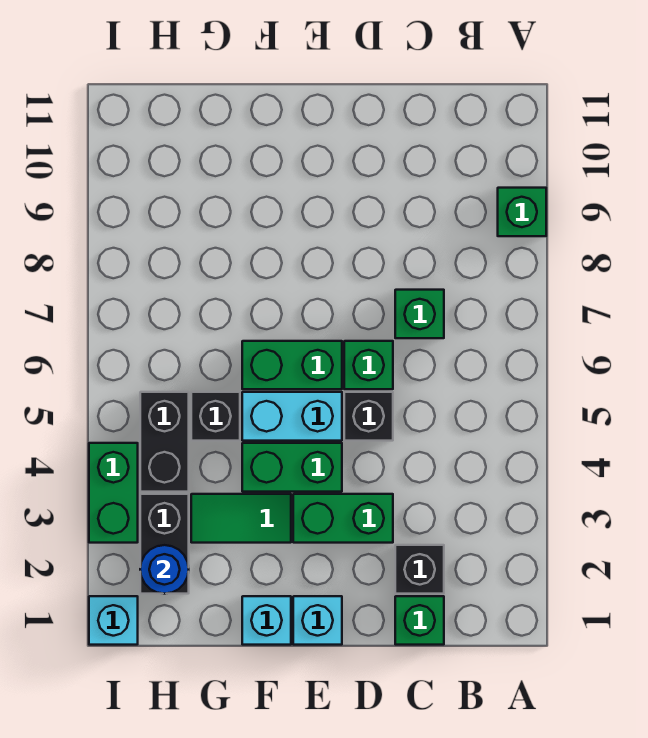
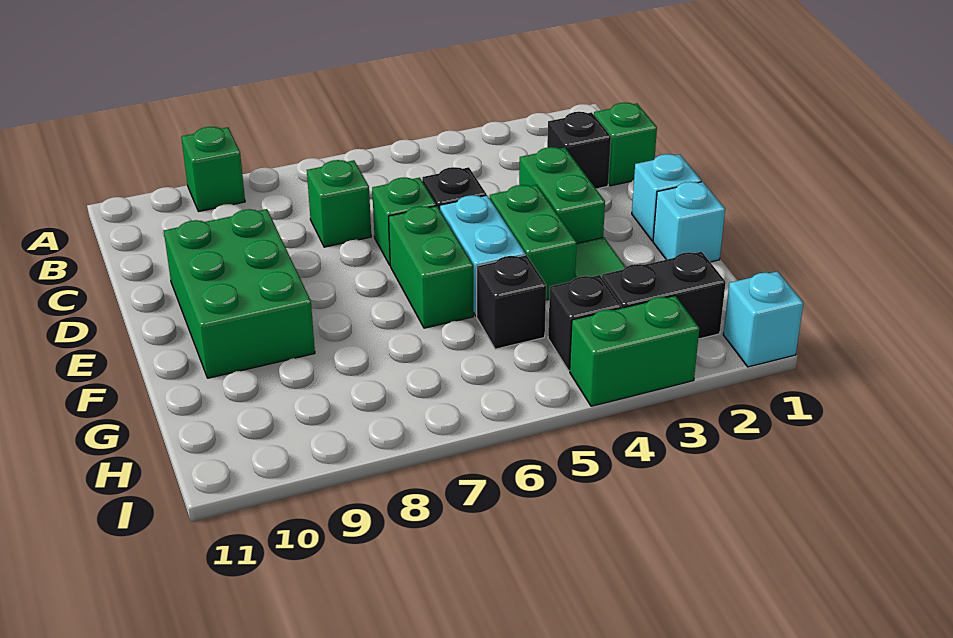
none -> green 2x3 brick [164,209,315,378]
blue 1x1 round brick [140,545,189,594] -> none
black 1x2 brick [140,392,189,492] -> black 1x1 brick [548,275,622,371]

